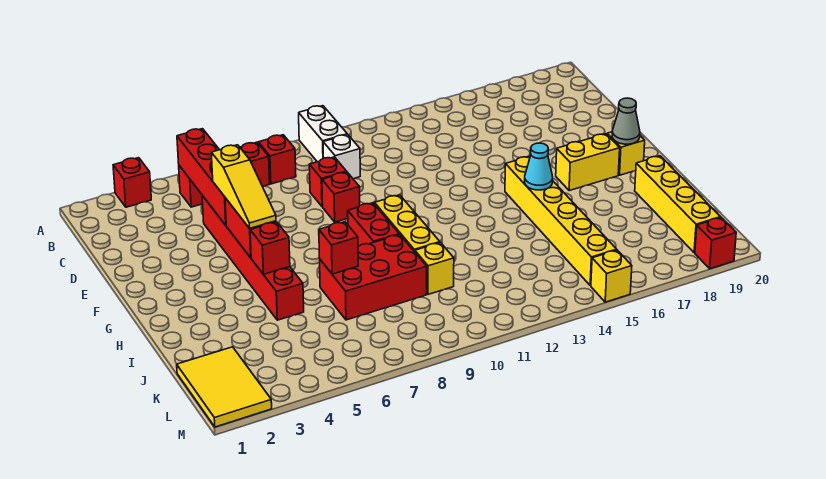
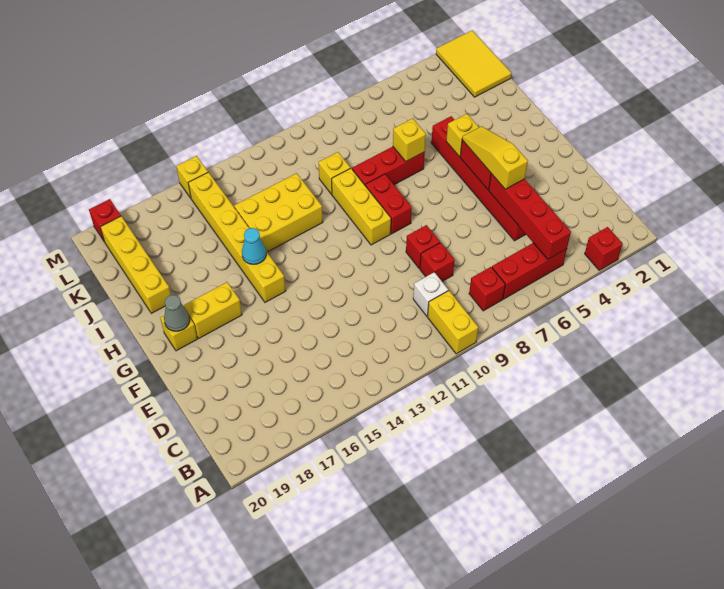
white 1x2 brick [299,106,347,162] -> yellow 1x2 brick [428,291,478,354]
red 1x1 brick [250,222,290,274] -> yellow 1x1 brick [446,114,479,157]
red 2x3 brick [320,235,427,320] -> red 1x3 brick [352,147,425,185]
red 1x1 brick [319,222,358,274] -> yellow 1x1 brick [393,118,426,161]
none -> yellow 2x3 brick [234,173,323,252]

